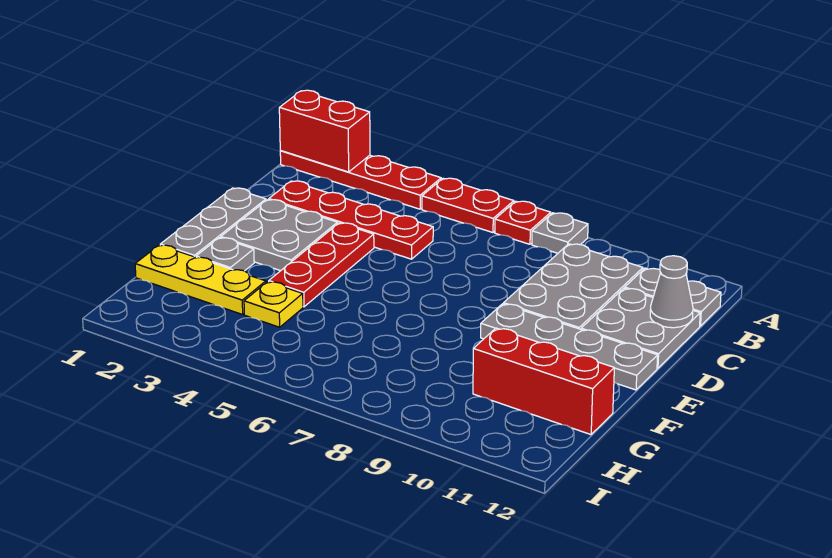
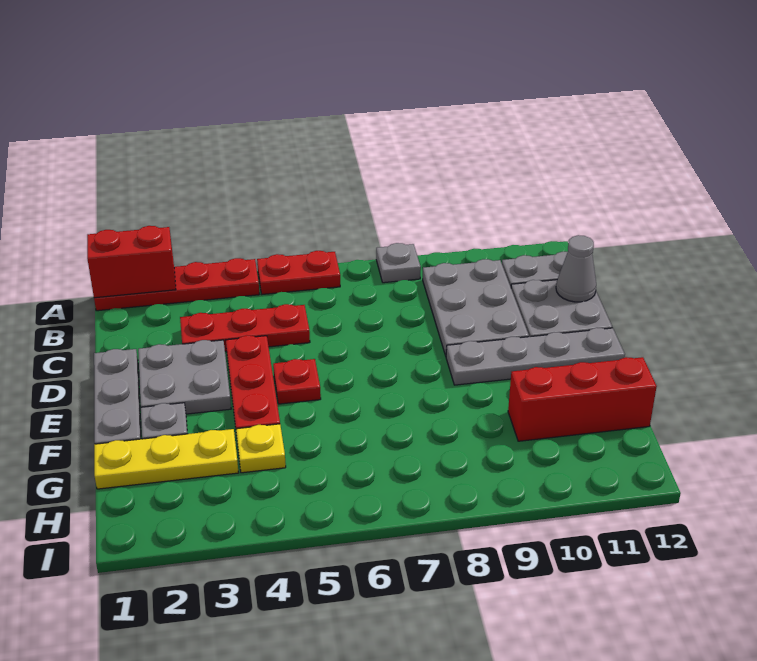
red 1x1 plate [495,201,551,244] -> red 1x1 plate moved to [273,359,321,404]
red 1x4 plate [269,181,433,259] -> red 1x3 plate [180,304,310,351]

